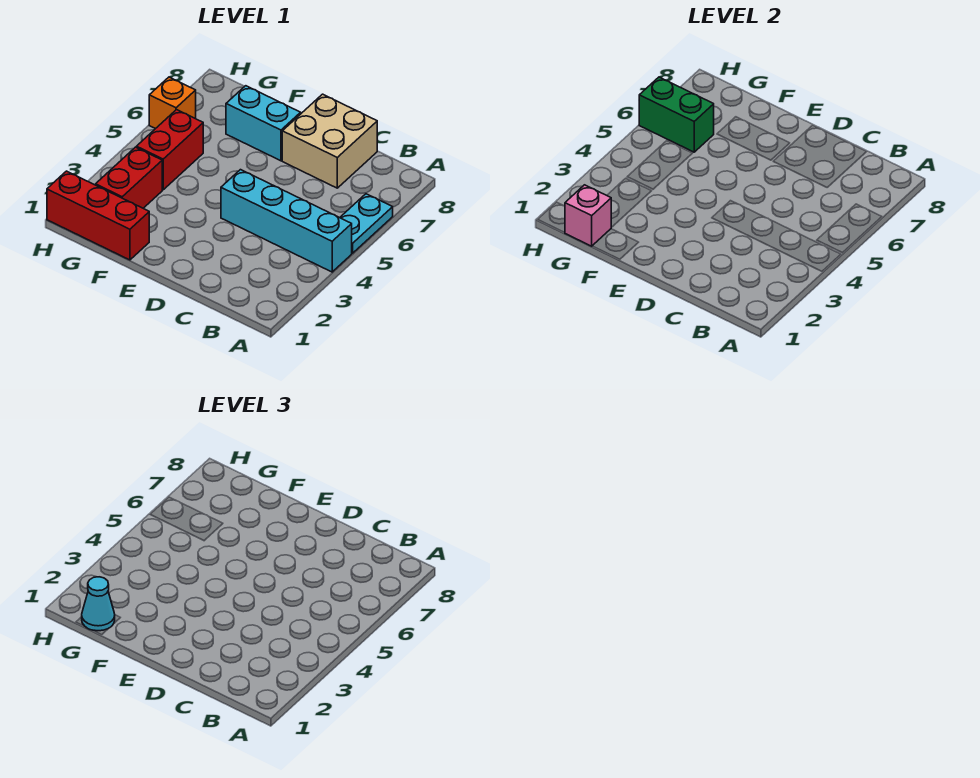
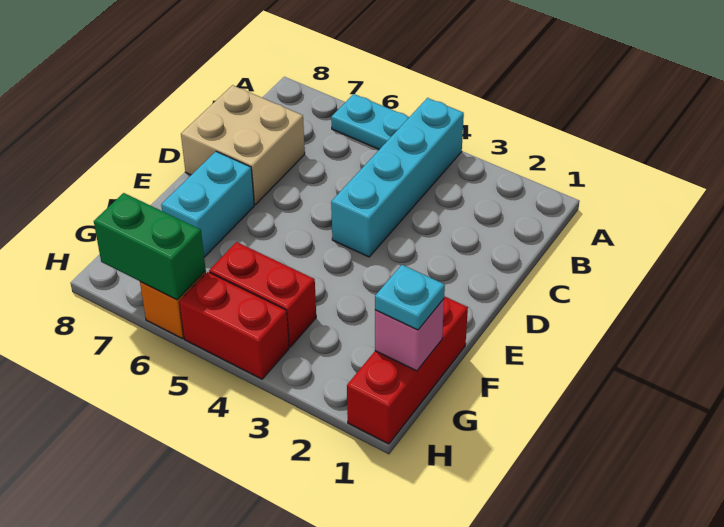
cyan 1x1 cone [82,577,115,631] -> cyan 1x1 plate [375,265,445,330]
red 1x2 brick [95,147,162,208] -> red 1x2 brick moved to [179,272,289,379]
green 1x2 brick [639,77,714,152] -> green 1x2 brick turned to [94,193,206,300]

